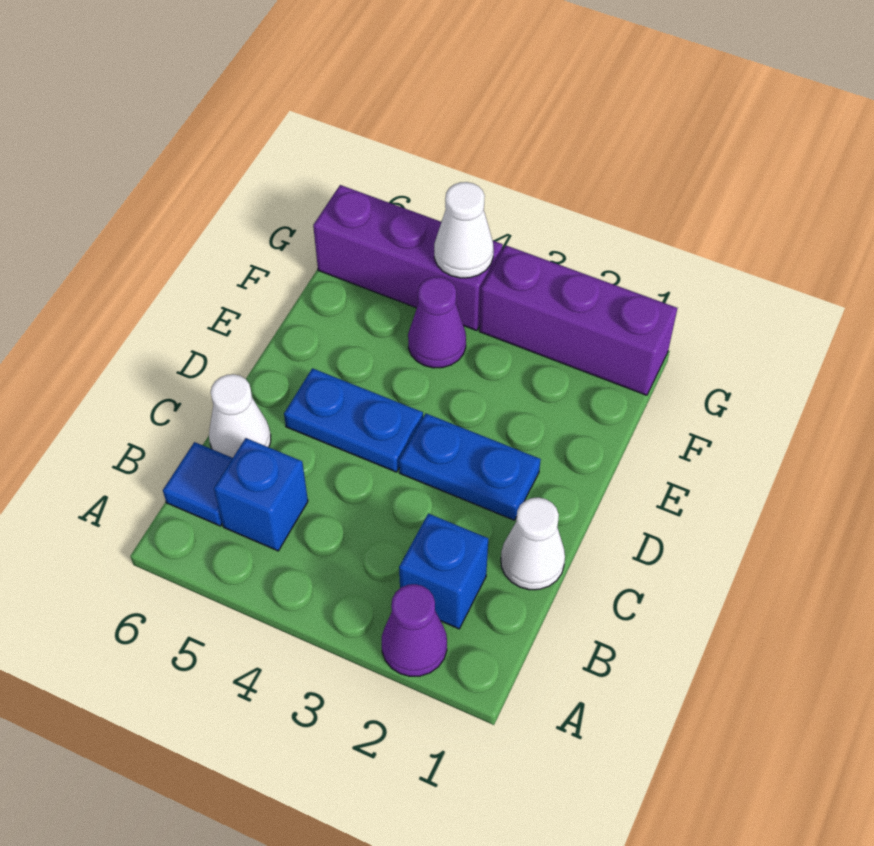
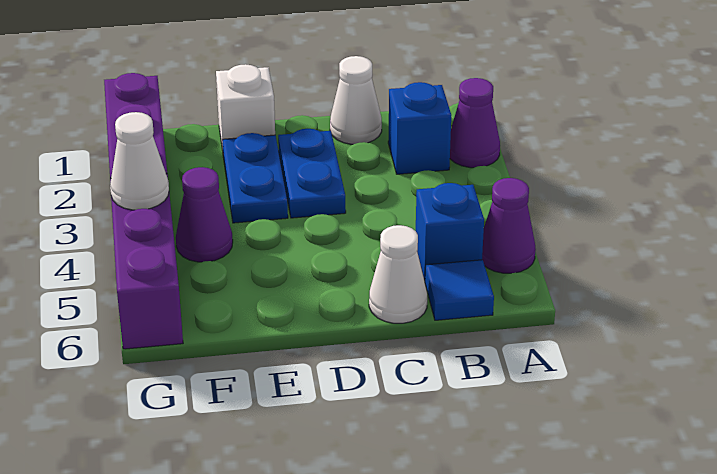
none -> purple 1x1 cone [482,178,536,273]
blue 1x2 plate [284,368,423,472] -> blue 1x2 plate moved to [222,133,288,223]
none -> white 1x1 brick [216,64,275,151]

